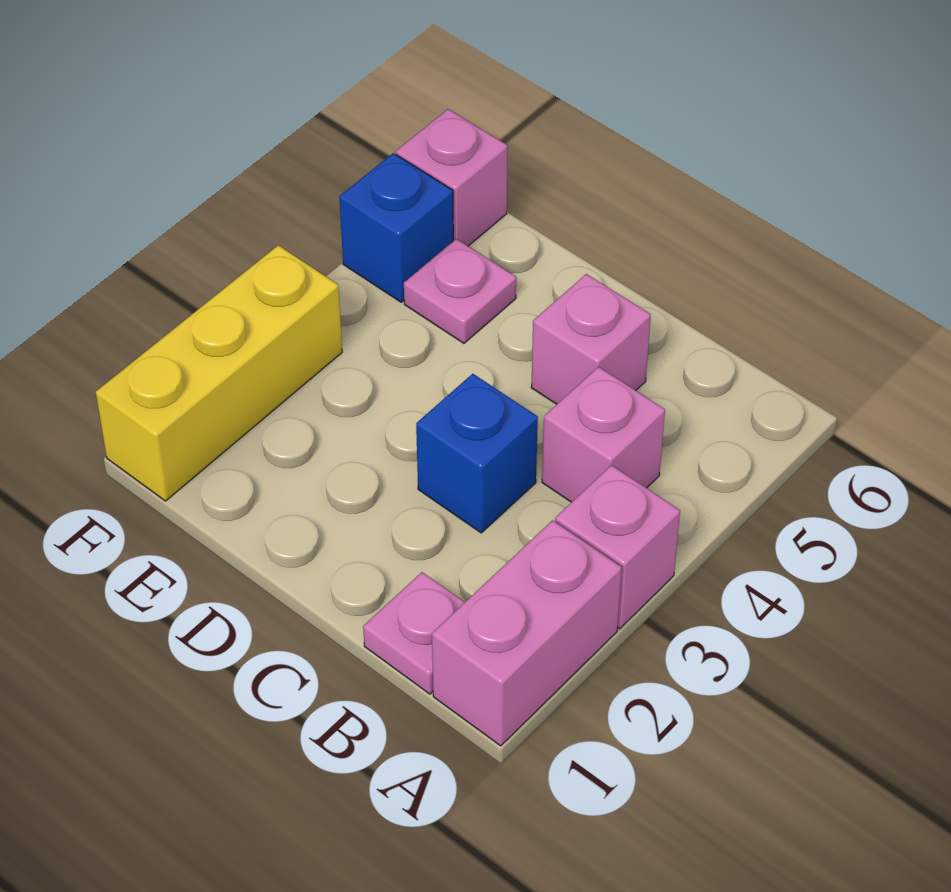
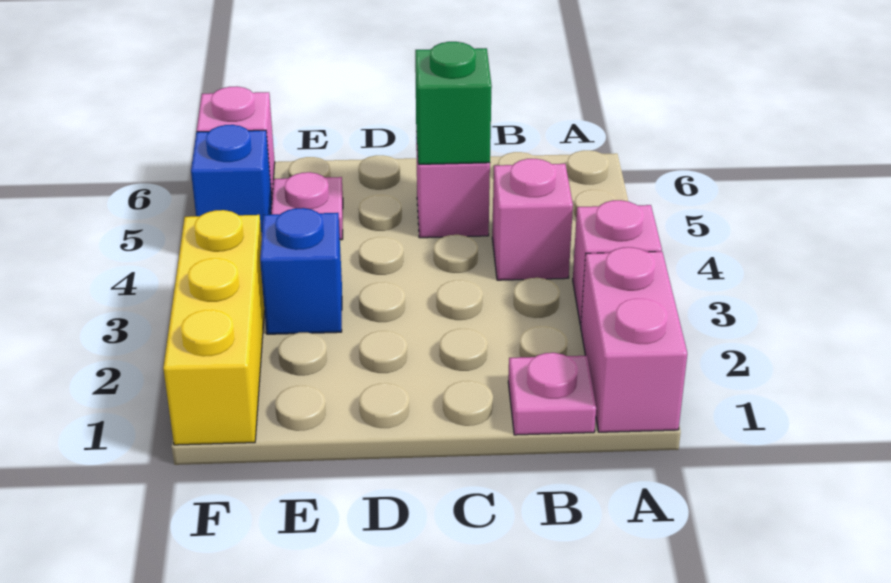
blue 1x1 brick [416,374,538,533] -> blue 1x1 brick moved to [260,208,342,334]
none -> green 1x1 brick [415,42,492,164]

